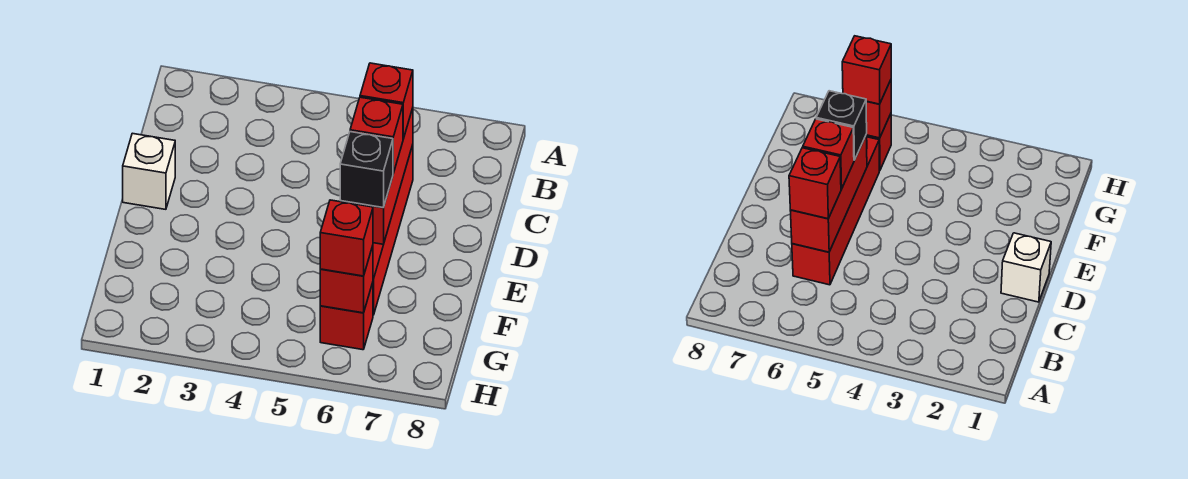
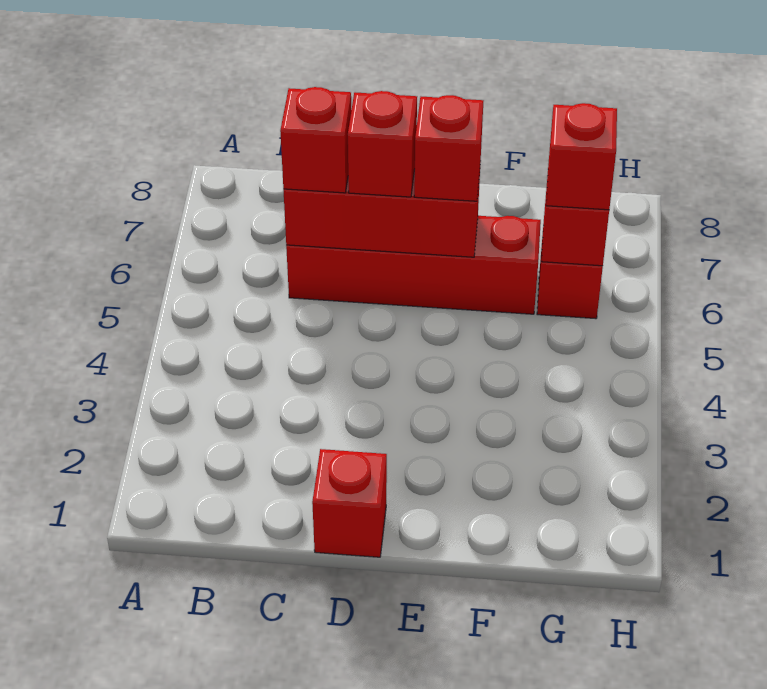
white 1x1 brick [123,133,175,209] -> red 1x1 brick [312,449,387,557]
black 1x1 brick [340,132,393,208] -> red 1x1 brick [414,95,483,201]

